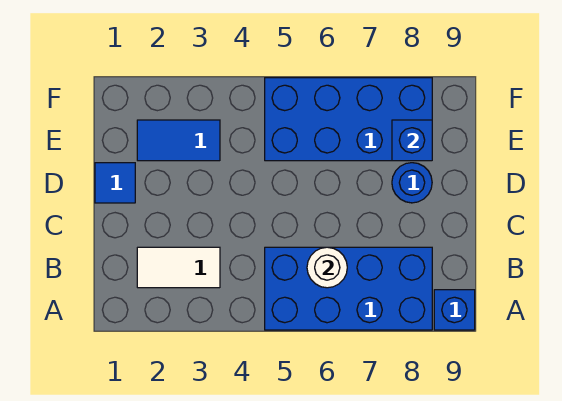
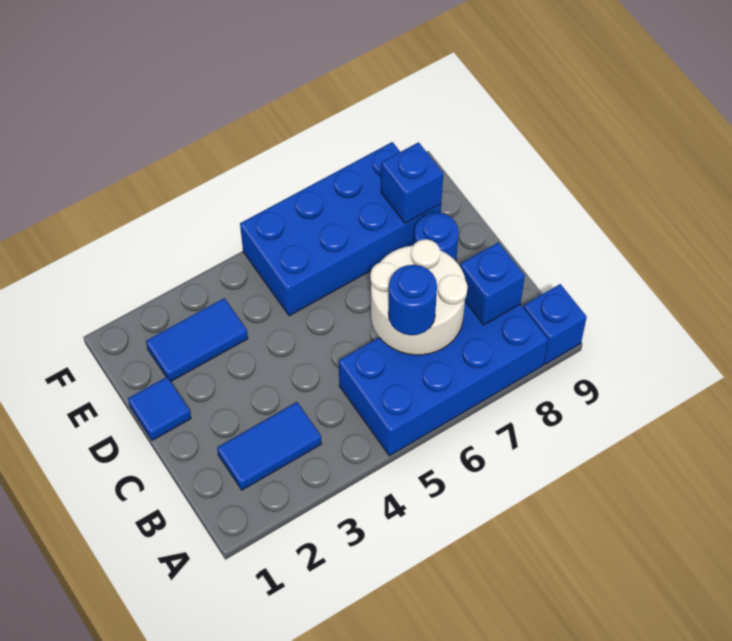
white 1x2 tile [137,247,220,288] -> blue 1x2 tile [217,402,322,490]
white 1x1 round brick [307,247,347,288] -> white 2x2 round brick [370,239,468,355]
none -> blue 1x1 round brick [388,265,437,335]
none -> blue 1x1 brick [460,242,525,325]

